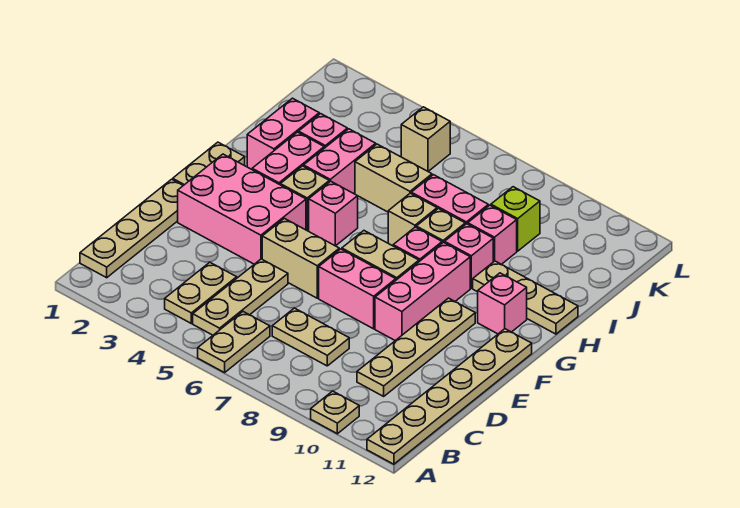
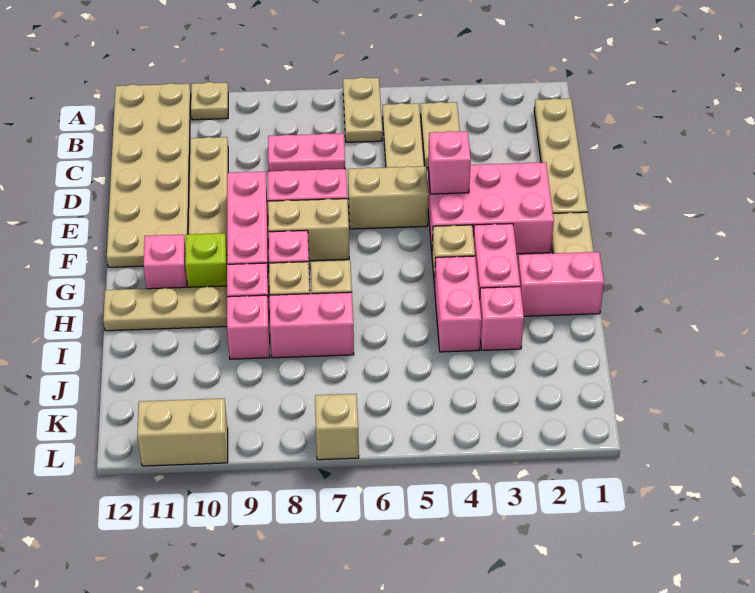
tan 1x6 plate [367,329,532,464] -> tan 2x6 plate [107,83,191,267]
tan 1x2 plate [272,308,349,366] -> pink 1x2 plate [268,133,345,171]
pink 1x1 brick [309,181,358,246] -> pink 1x1 brick moved to [428,131,471,194]
pink 1x2 brick [247,98,319,169] -> pink 1x2 brick turned to [518,252,604,316]
tan 1x2 brick [355,144,432,212] -> tan 1x2 brick moved to [137,398,228,466]
lime 1x1 brick [491,187,540,251] -> lime 1x1 brick moved to [185,233,227,287]
tan 1x1 brick [401,107,450,171] -> tan 1x1 brick moved to [315,394,359,460]

